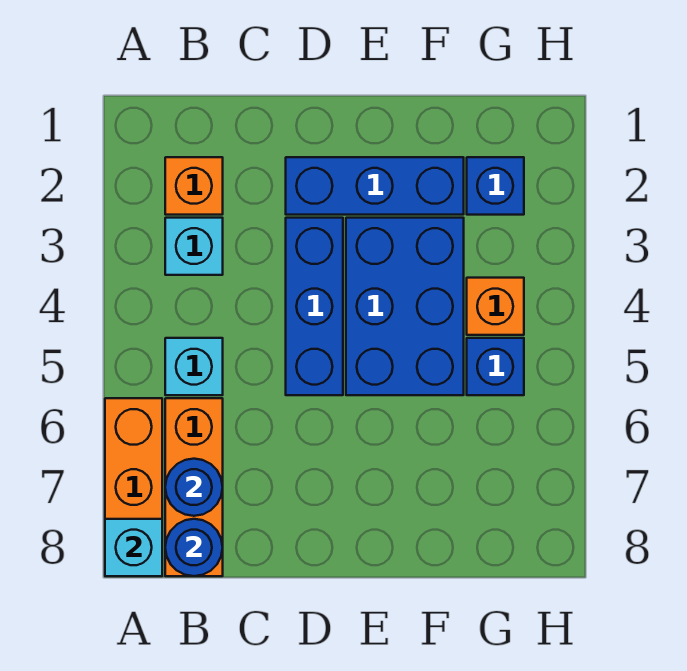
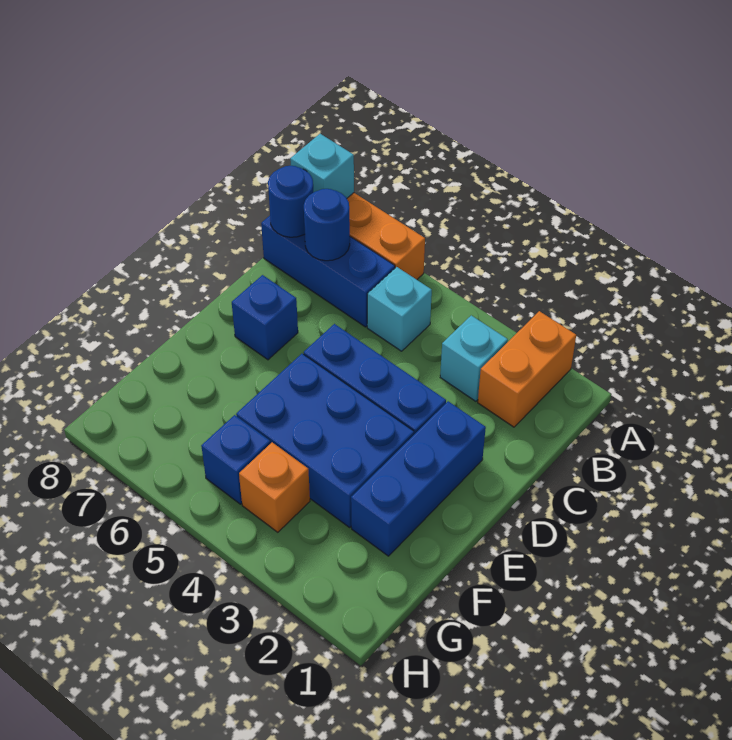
orange 1x1 brick [165,157,223,215] -> orange 1x2 brick [478,311,576,427]
orange 1x3 brick [165,398,223,576] -> blue 1x3 brick [261,216,395,327]
blue 1x1 brick [467,157,524,215] -> blue 1x1 brick moved to [232,275,298,360]

